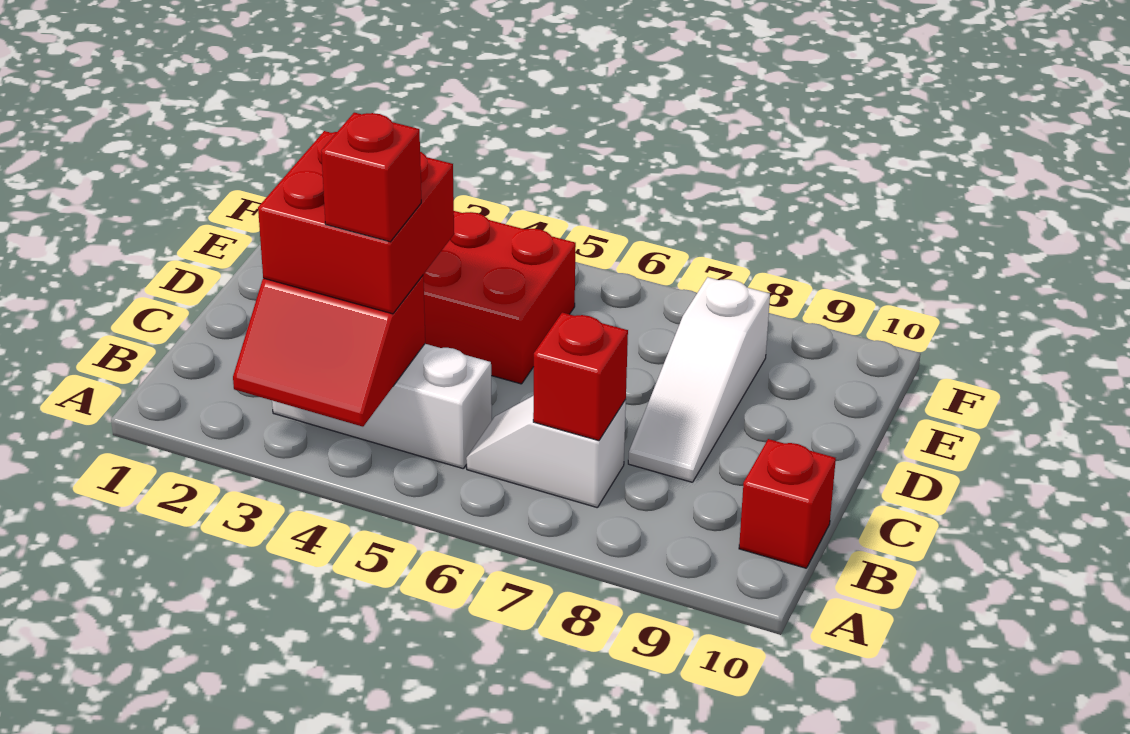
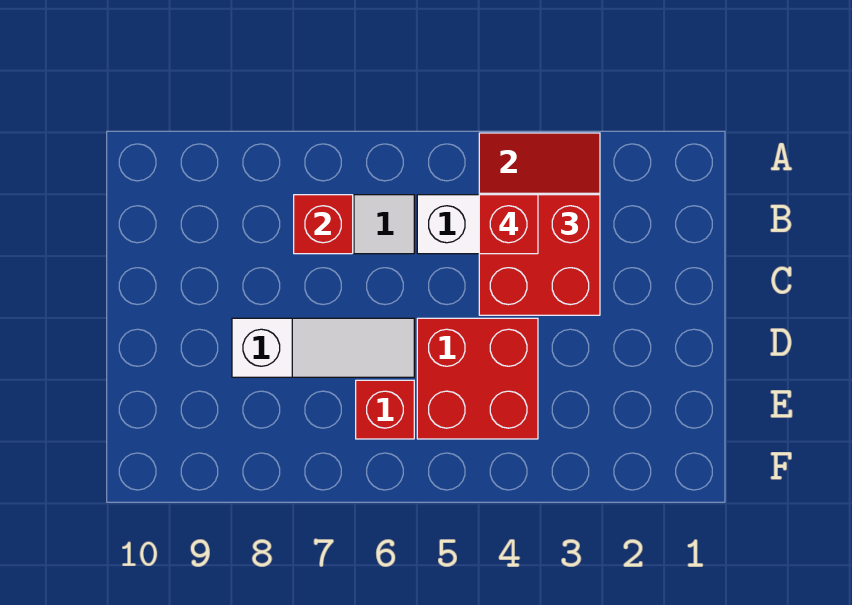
red 1x1 brick [739,439,836,568] -> red 1x1 brick moved to [356,380,414,439]
white 1x3 slope [628,277,770,482] -> white 1x3 slope turned to [232,318,414,377]

